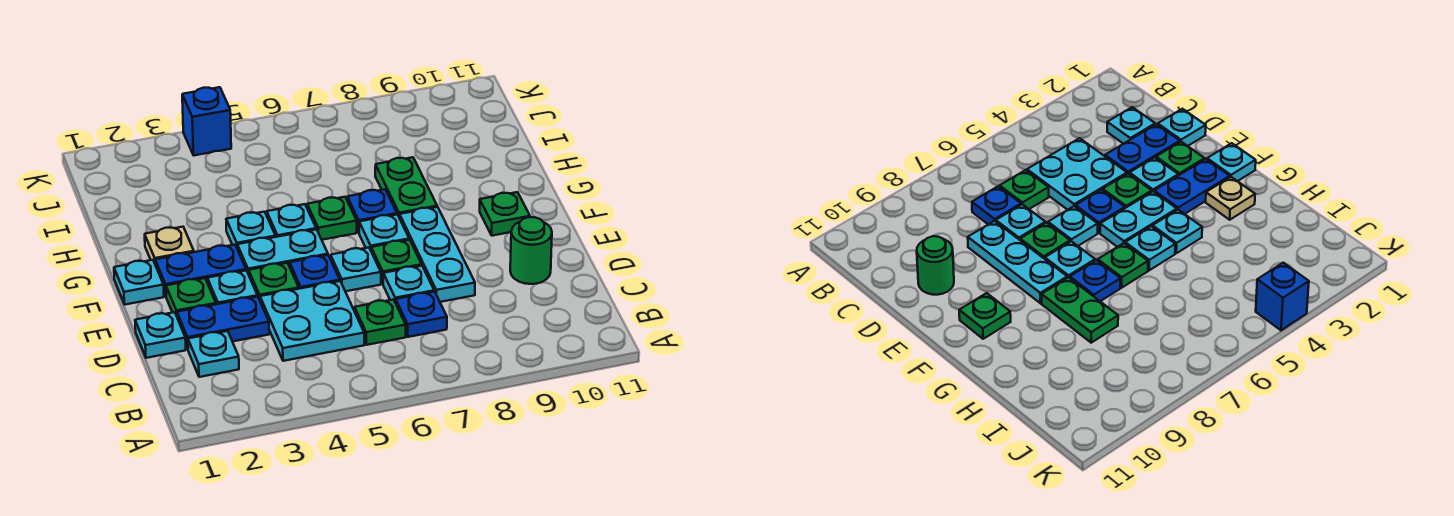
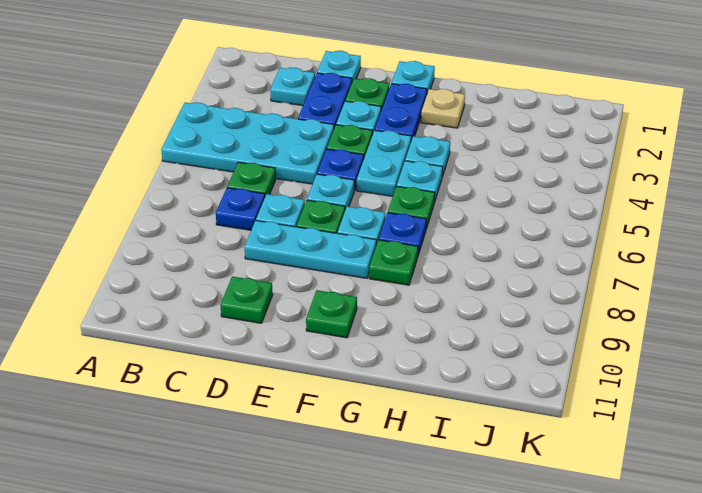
cyan 2x2 plate [260,281,364,361] -> cyan 2x4 plate [161,103,334,184]
green 1x1 round brick [510,217,552,284] -> green 1x1 plate [221,277,273,323]
green 1x2 plate [375,157,437,218] -> green 1x1 plate [369,240,418,285]
blue 1x1 brick [182,87,231,155] -> none

